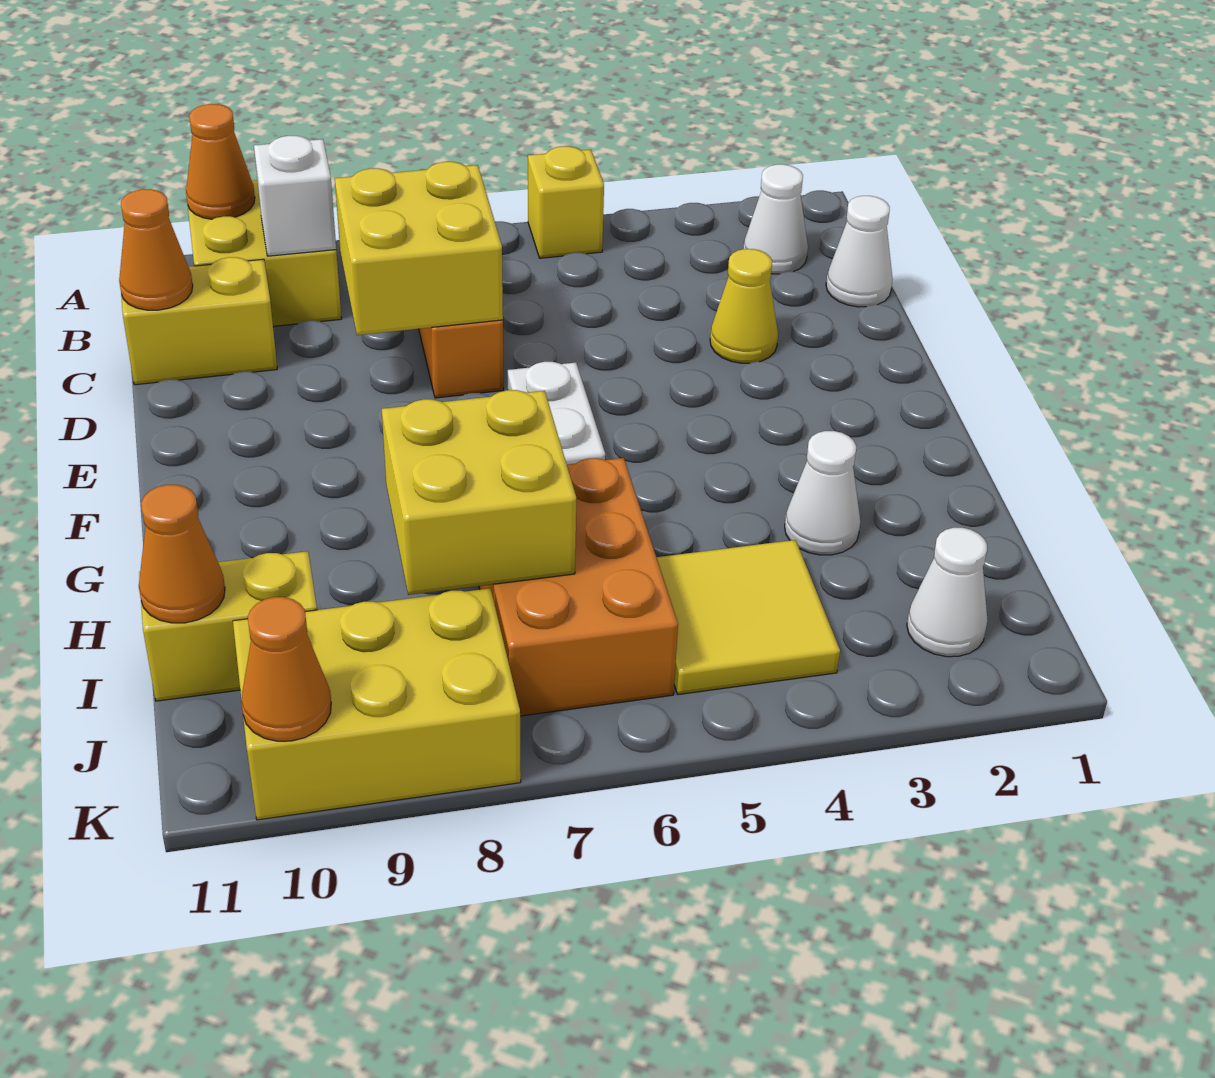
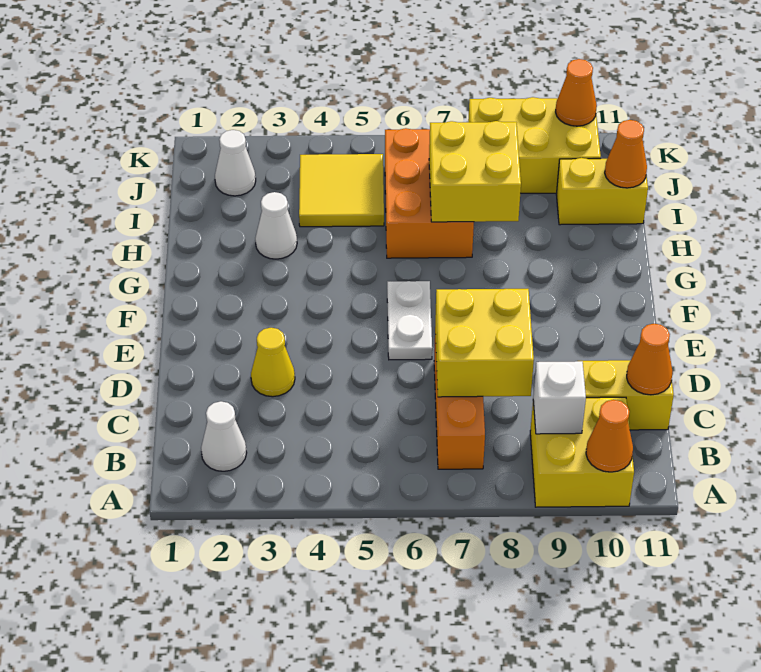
yellow 1x1 brick [528,146,604,258] -> none
white 1x1 cone [826,196,893,307] -> none

